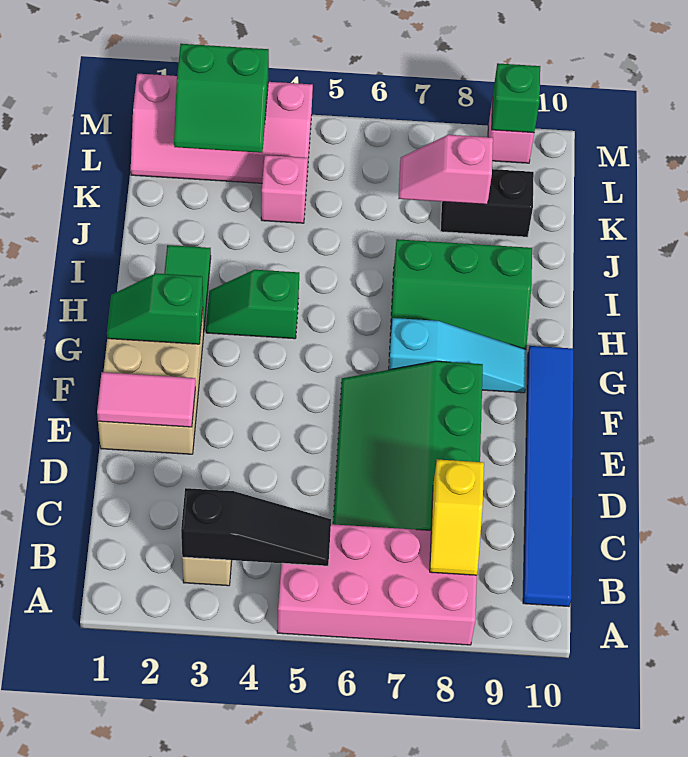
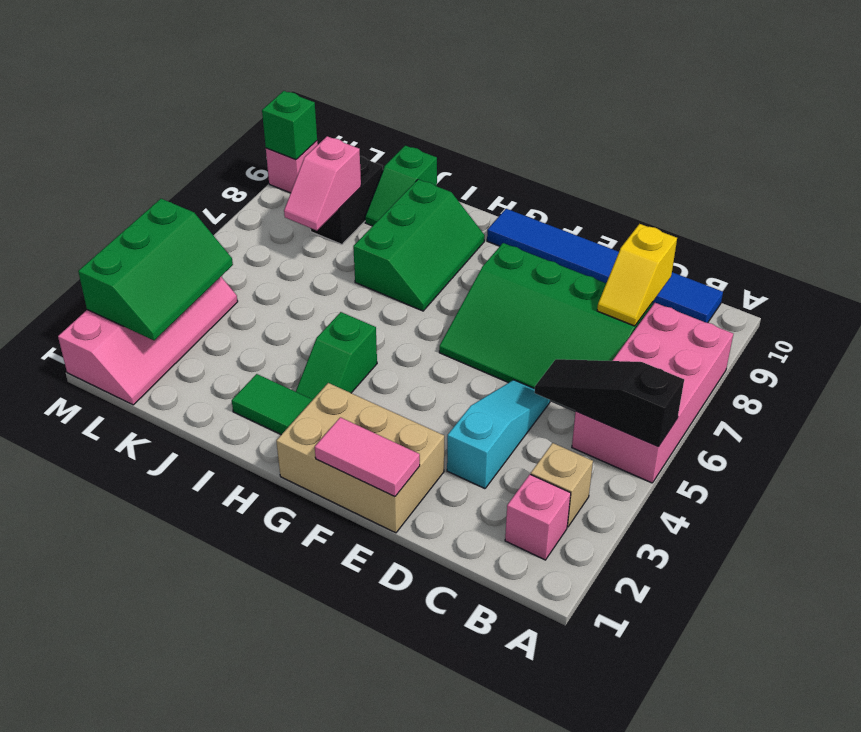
black 1x3 slope [181,488,331,566] -> black 1x3 slope turned to [535,359,684,447]
yellow 1x2 slope [430,459,484,575] -> yellow 1x2 slope turned to [597,224,677,326]
pink 1x2 tile [97,372,195,427] -> pink 1x2 tile turned to [315,417,420,497]
green 1x2 slope [107,273,203,344] -> green 1x2 slope moved to [365,146,437,226]
cyan 1x3 slope [389,318,526,393] -> cyan 1x3 slope moved to [447,380,550,489]
pink 1x1 brick [261,155,308,223] -> pink 1x1 brick moved to [505,474,571,560]
green 2x2 slope [174,44,269,153] -> green 2x3 slope [78,199,233,340]

